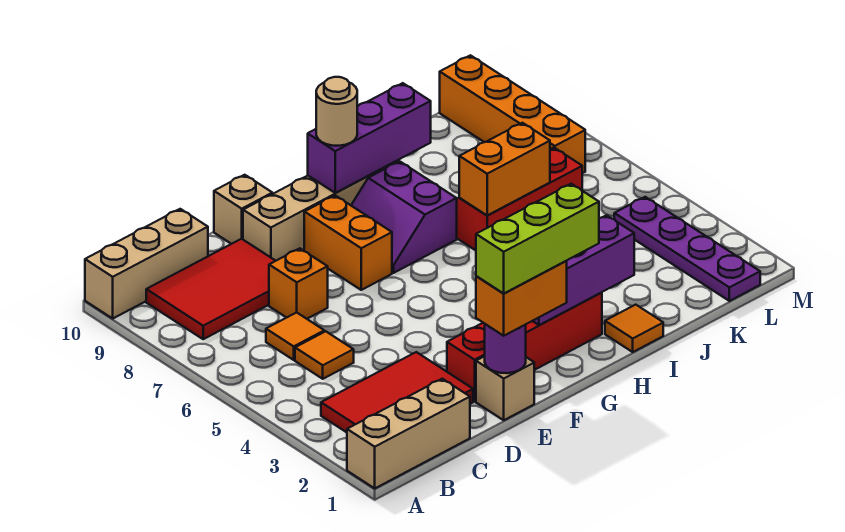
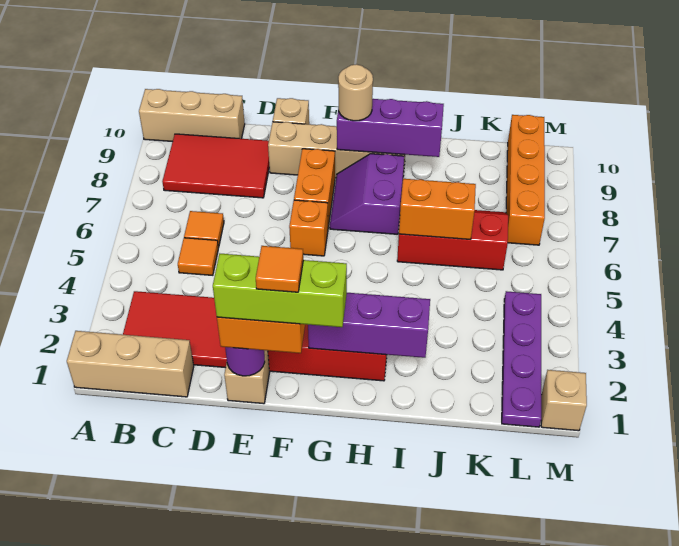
orange 1x1 brick [269,248,328,319] -> orange 1x1 brick moved to [289,200,328,256]
orange 1x1 tile [605,305,663,352] -> orange 1x1 tile moved to [256,246,303,292]
none -> tan 1x1 brick [541,370,587,431]

